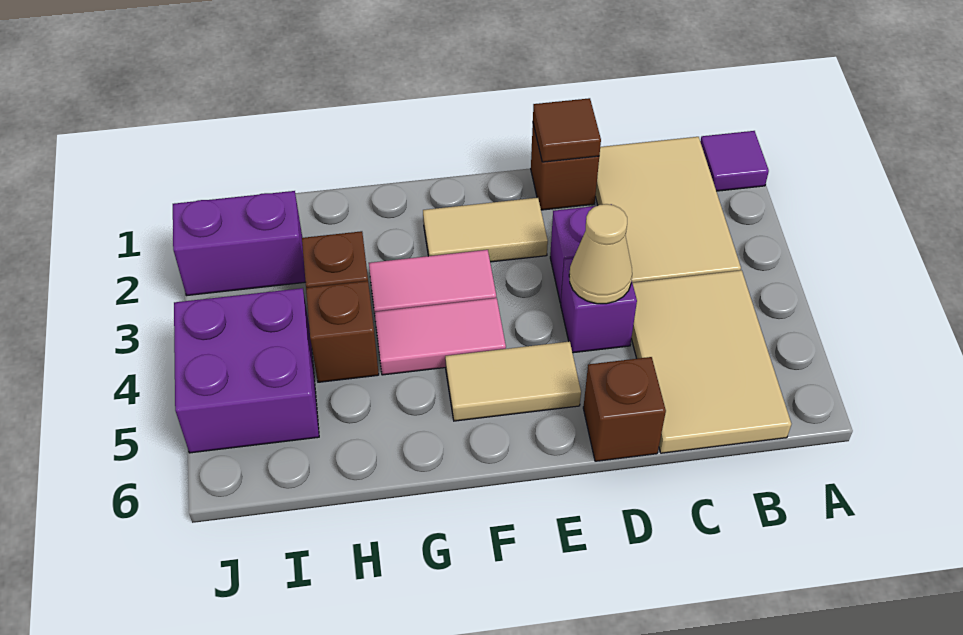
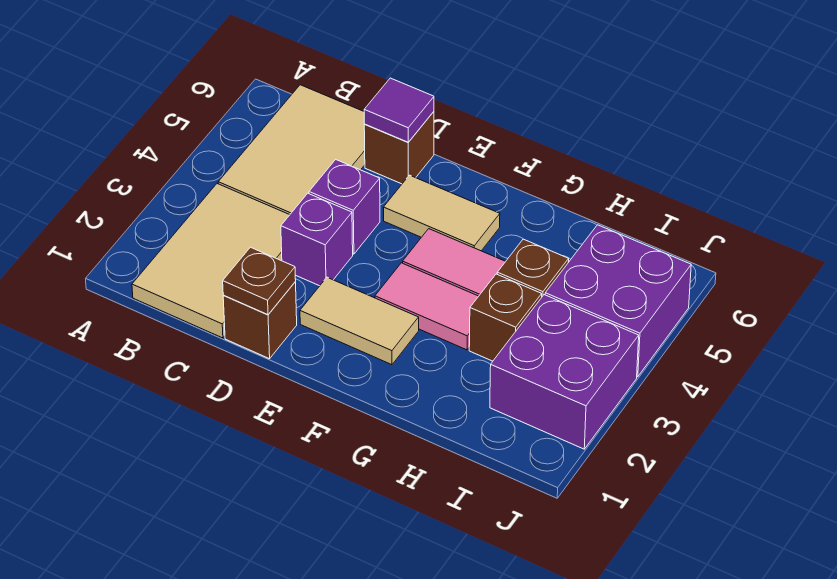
purple 1x1 tile [700,131,769,191] -> purple 1x1 tile moved to [364,78,434,142]
brown 1x1 tile [533,98,601,162] -> brown 1x1 plate [223,247,296,315]
tan 1x1 cone [569,204,632,304] -> none
purple 1x2 brick [173,191,305,296] -> purple 2x2 brick [490,295,639,449]

